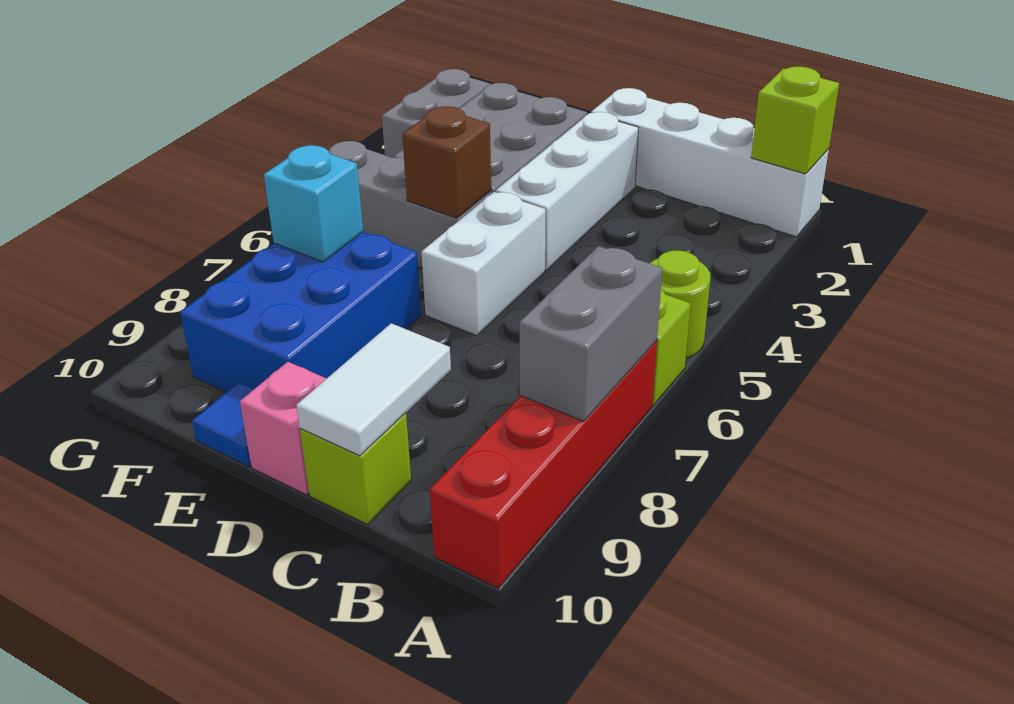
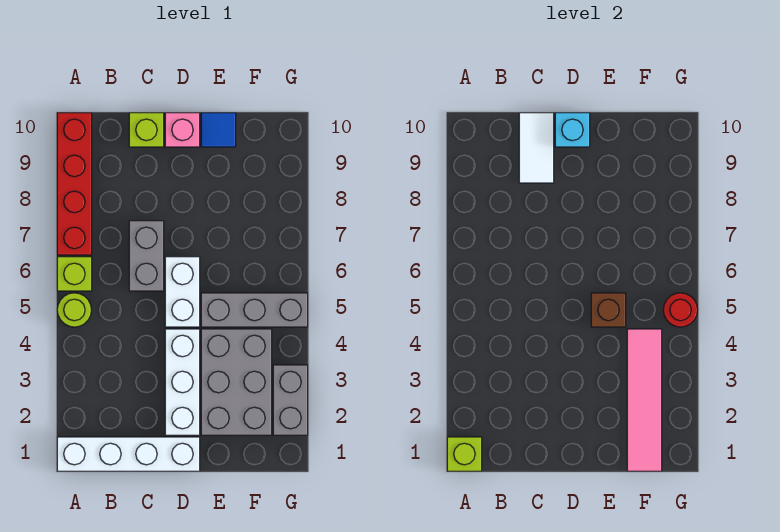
grey 1x2 brick [519,246,662,421] -> grey 1x2 brick moved to [129,221,164,291]
blue 2x3 brick [180,232,421,392] -> none
none -> pink 1x4 tile [627,329,662,471]
cyan 1x1 brick [264,145,363,262] -> cyan 1x1 brick moved to [555,113,590,147]
none -> red 1x1 round brick [663,293,698,327]

